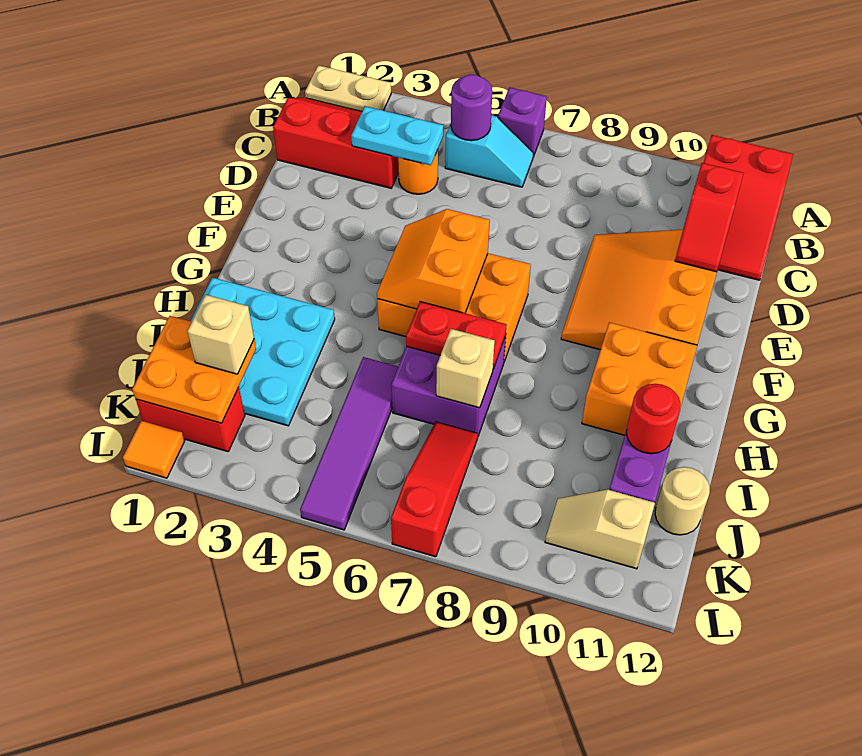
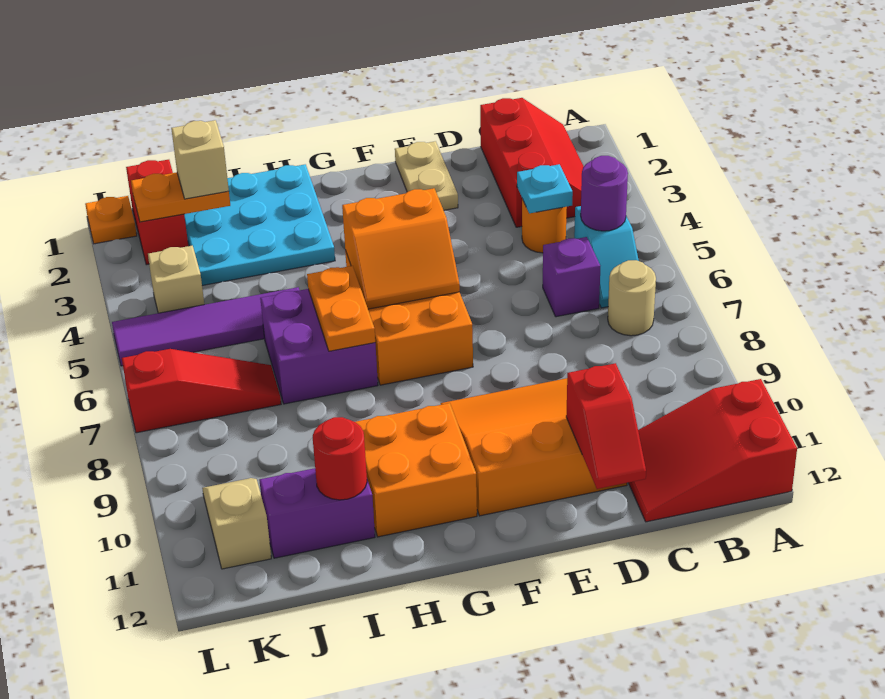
tan 1x2 plate [305,65,391,111] -> tan 1x2 plate moved to [395,141,458,210]
purple 1x1 brick [498,87,547,157] -> purple 1x1 brick moved to [543,237,600,317]
cyan 1x2 plate [351,106,443,165] -> cyan 1x1 plate [517,164,573,213]
red 1x2 slope [675,163,744,272] -> red 1x2 slope turned to [566,363,646,489]
orange 2x2 slope [377,209,490,313] -> orange 2x2 slope turned to [342,188,460,309]
red 1x2 plate [406,302,507,369] -> orange 1x2 plate [307,266,375,351]
tan 1x1 brick [436,329,495,408] -> tan 1x1 brick moved to [148,246,204,313]
orange 2x2 plate [132,316,256,423] -> orange 1x2 plate [131,172,230,222]
tan 1x1 round brick [655,467,710,535] -> tan 1x1 round brick moved to [608,260,656,336]
orange 1x1 tile [123,421,185,478] -> orange 1x1 plate [85,196,137,244]

